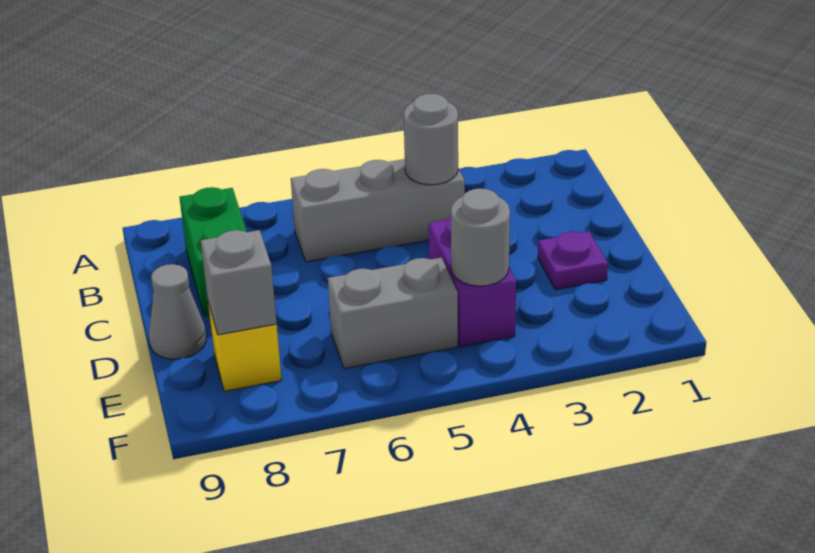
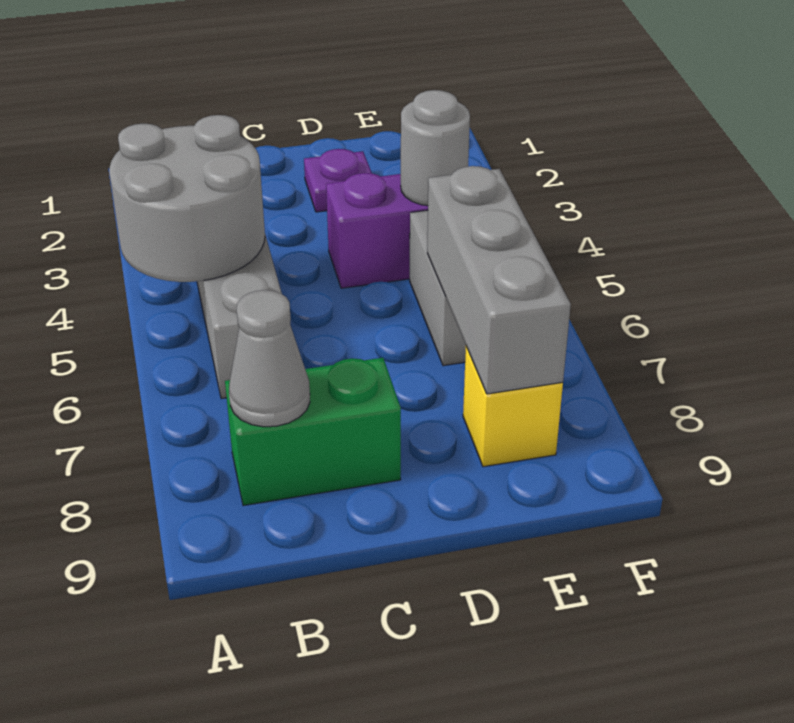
grey 1x1 round brick [404,94,458,185] -> grey 2x2 round brick [109,115,265,282]
grey 1x1 cone [149,264,206,359] -> grey 1x1 cone moved to [229,290,310,427]
grey 1x1 brick [201,230,277,335] -> grey 1x3 brick [427,166,571,394]

